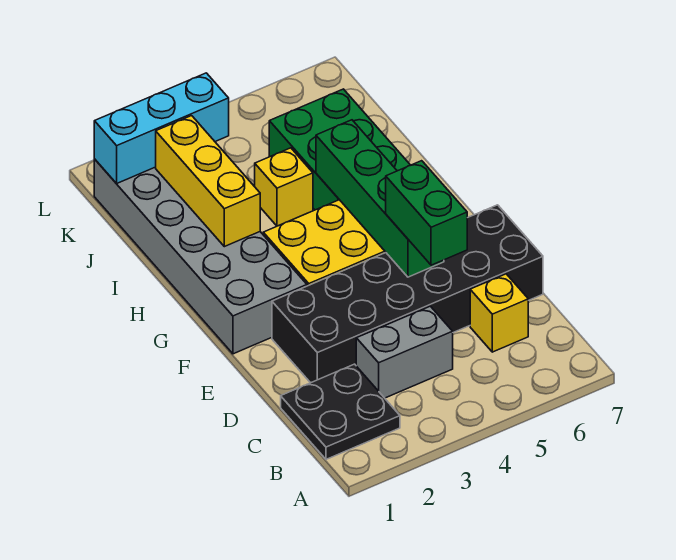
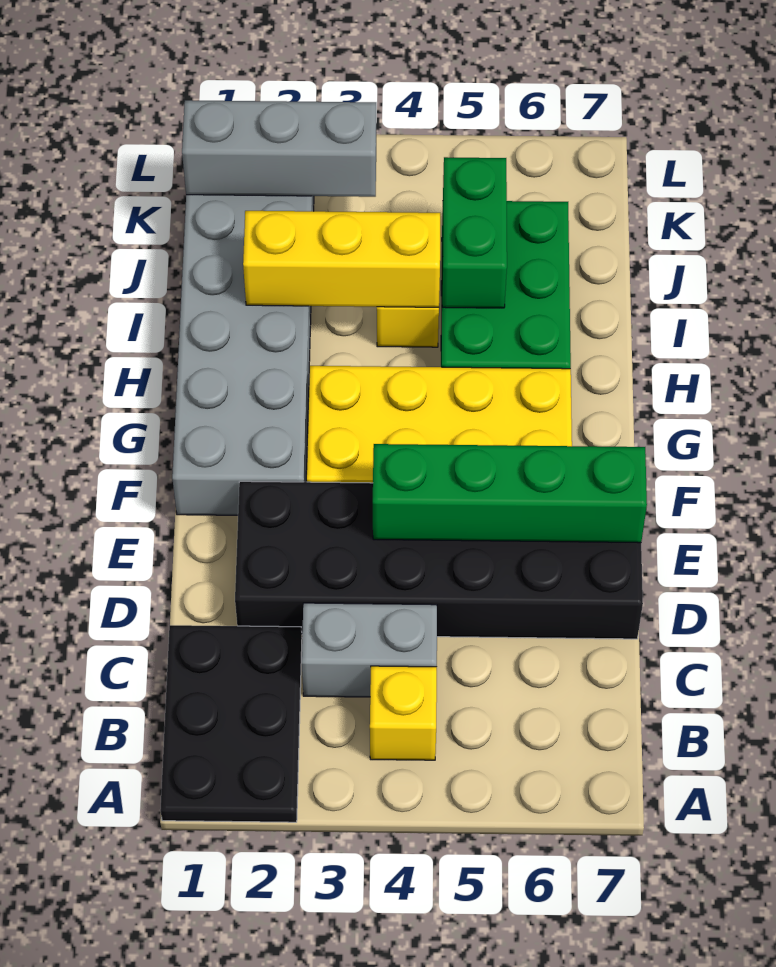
black 2x2 plate [281,364,400,459] -> black 2x3 plate [160,625,302,822]
yellow 1x1 brick [470,274,528,352] -> yellow 1x1 brick moved to [370,666,437,760]
green 1x2 brick [386,161,467,265] -> green 1x2 brick moved to [442,157,507,308]
green 1x4 brick [316,120,444,277] -> green 1x4 brick turned to [373,444,647,543]
yellow 1x3 brick [156,116,260,247] -> yellow 1x3 brick turned to [243,211,440,307]
cyan 1x3 brick [94,73,229,184] -> grey 1x3 brick [182,100,376,197]

